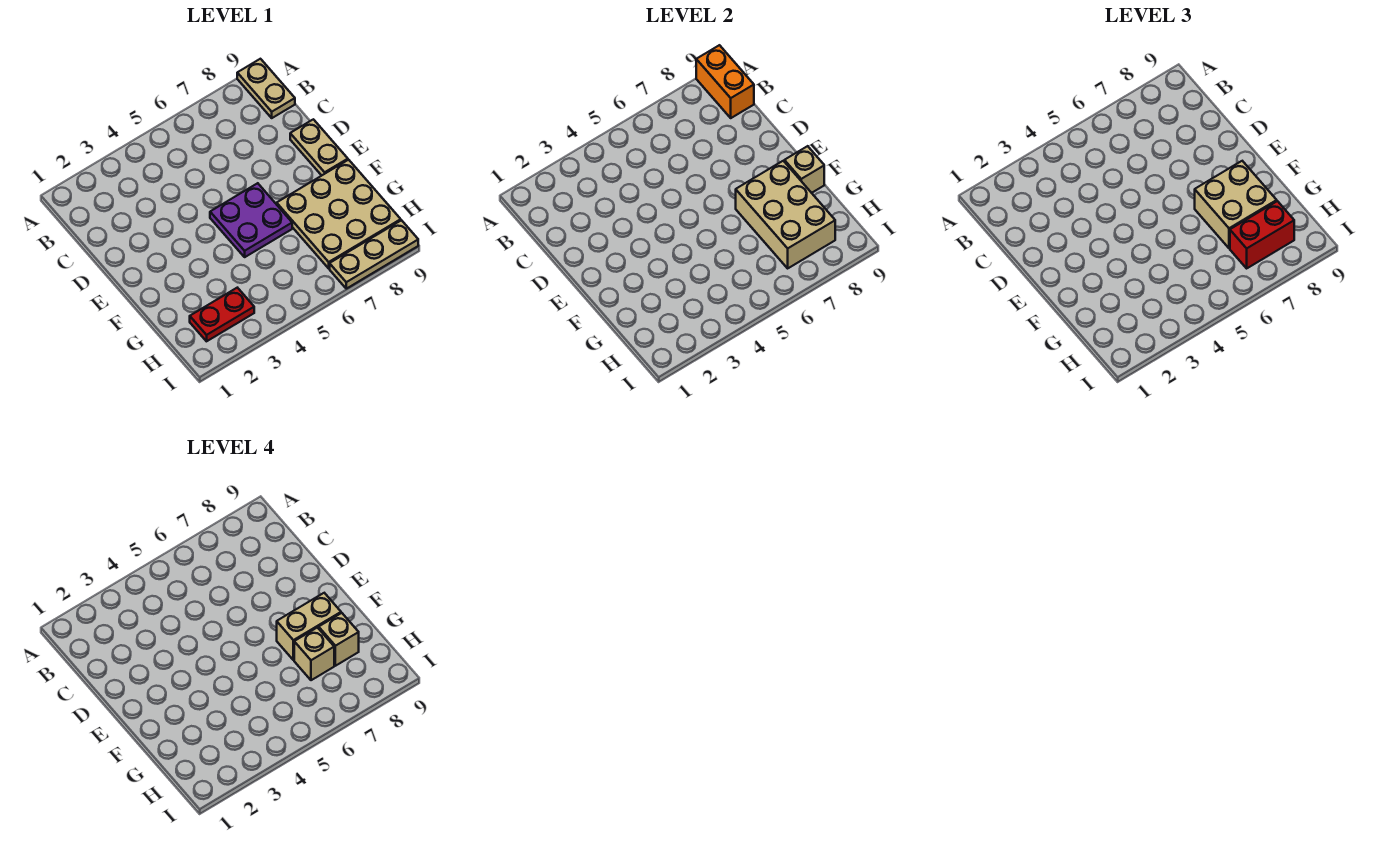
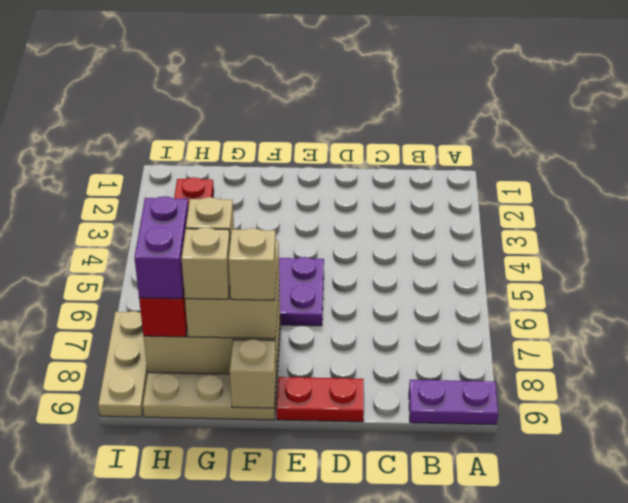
tan 1x2 plate [237,59,295,118] -> purple 1x2 plate [409,380,498,425]
orange 1x2 brick [696,45,754,118] -> none
tan 1x2 plate [290,119,348,175] -> red 1x2 plate [276,377,364,422]
tan 1x2 brick [277,593,341,660] -> tan 1x1 brick [228,228,276,300]
none -> purple 1x2 brick [135,196,188,299]

